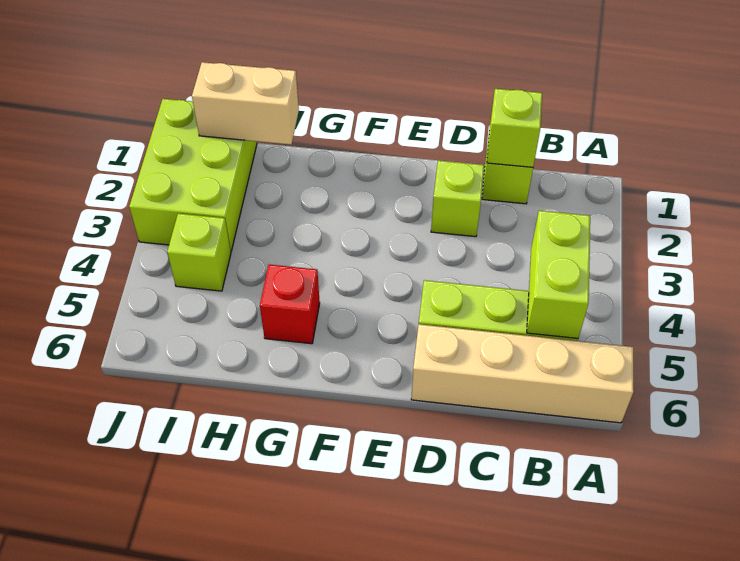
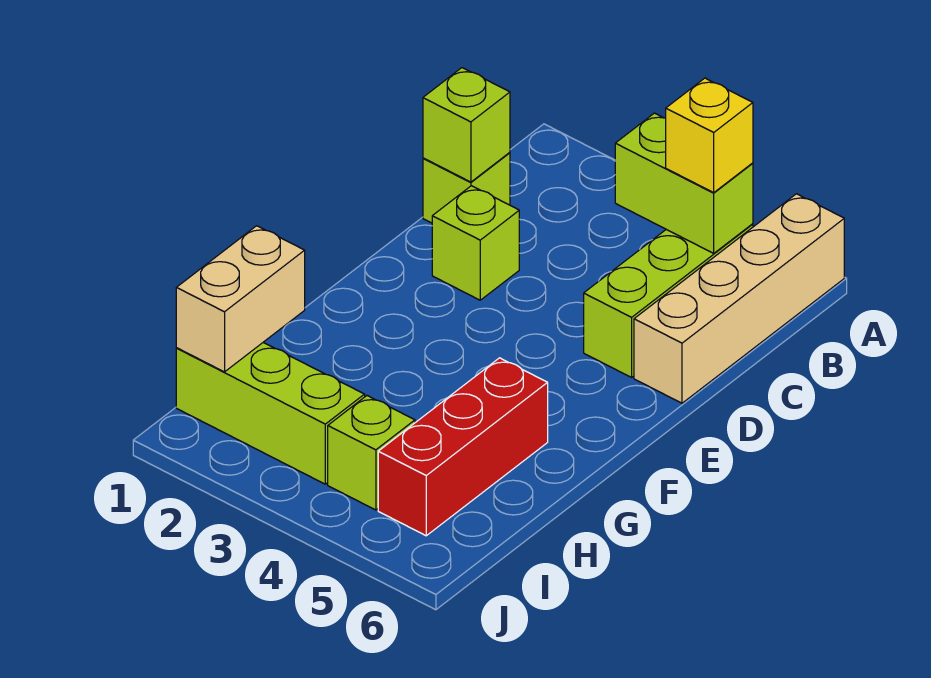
none -> yellow 1x1 brick [666,78,753,193]
red 1x1 brick [260,265,320,344] -> red 1x3 brick [378,358,548,536]
lime 2x3 brick [129,99,257,251] -> lime 1x3 brick [176,343,365,484]

